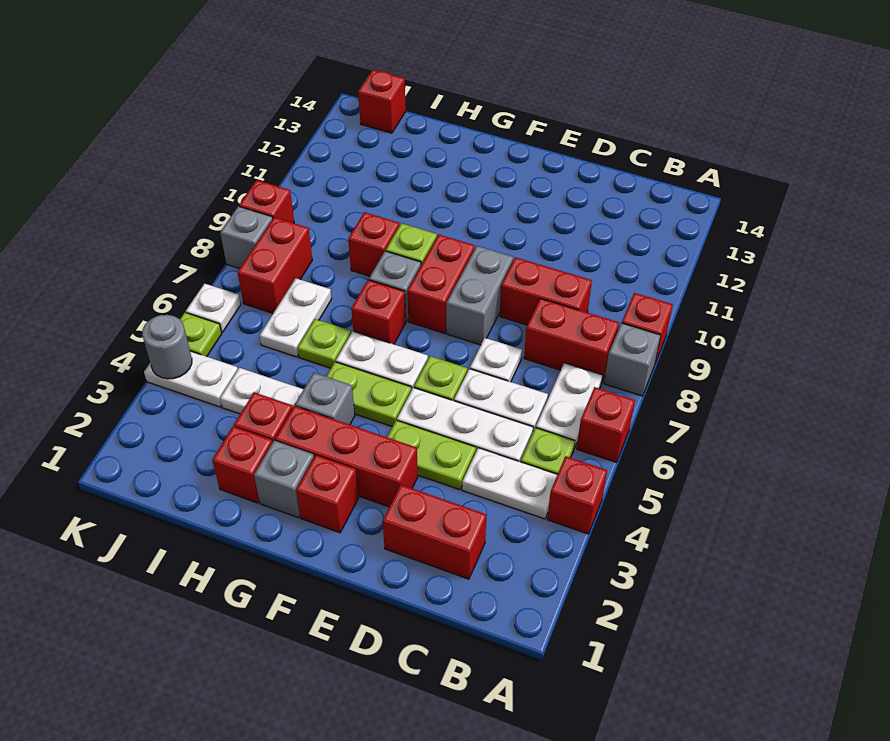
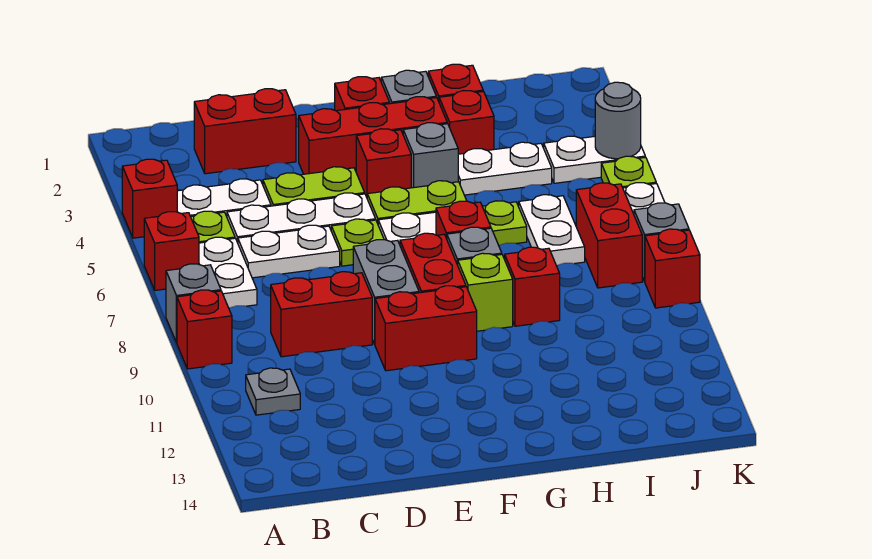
red 1x2 brick [524,298,619,382] -> red 1x2 brick moved to [375,286,477,371]
none -> grey 1x1 plate [246,368,300,415]
white 1x1 plate [470,338,522,382] -> none
red 1x1 brick [358,70,406,133] -> red 1x1 brick moved to [356,129,411,197]

